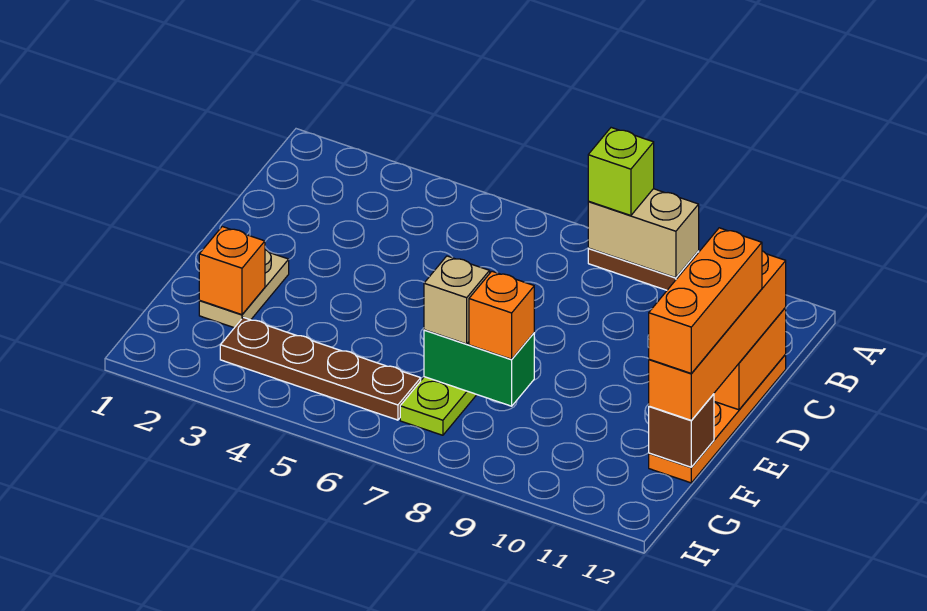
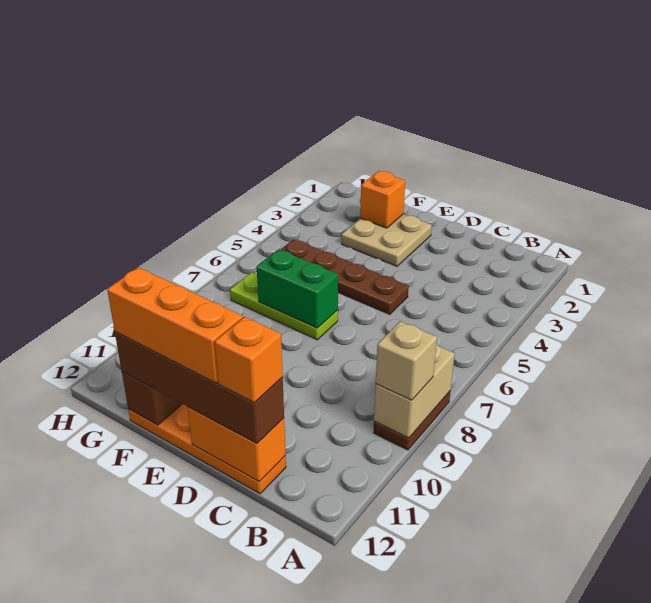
lime 1x1 brick [588,128,654,216] -> none
orange 1x4 brick [649,251,786,420] -> brown 1x4 brick [115,332,284,443]
tan 1x2 plate [199,250,289,328] -> tan 2x2 plate [342,214,432,266]
green 1x2 brick [424,330,534,406] -> green 1x2 brick turned to [257,249,338,328]
tan 1x1 brick [424,256,490,344] -> tan 1x1 brick moved to [376,321,437,400]
orange 1x1 brick [469,271,534,359] -> orange 1x1 brick moved to [215,317,283,403]
brown 1x4 plate [220,317,421,420] -> brown 1x4 plate turned to [281,239,409,314]

